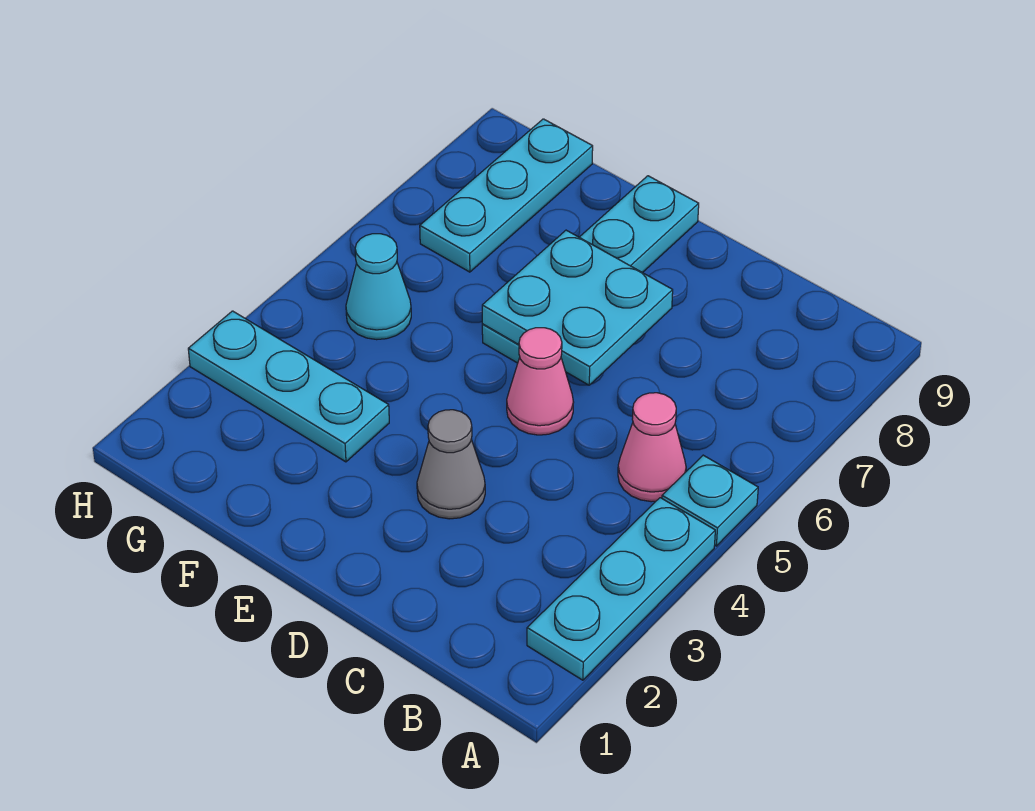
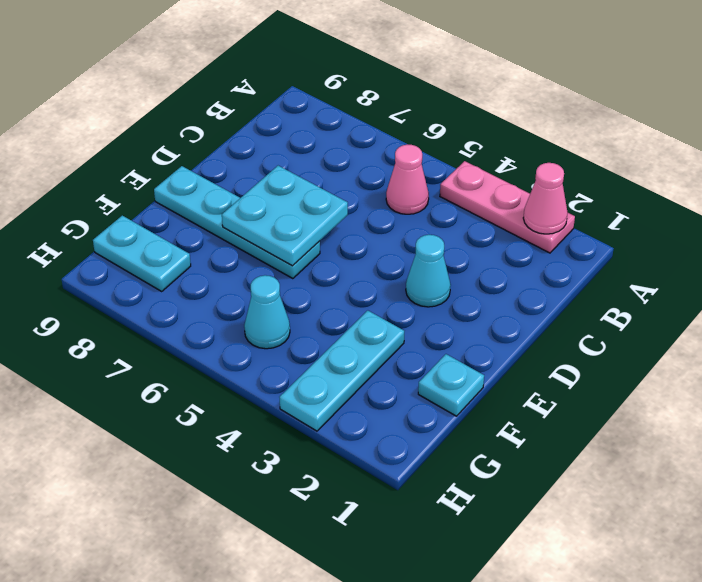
cyan 1x3 plate [527,498,715,680] -> pink 1x3 plate [440,161,575,253]
cyan 1x1 plate [662,455,758,546] -> cyan 1x1 plate moved to [418,354,484,416]
grey 1x1 cone [417,410,485,519] -> cyan 1x1 cone [406,235,451,307]
pink 1x1 cone [507,328,574,435] -> pink 1x1 cone moved to [523,163,568,234]
cyan 1x3 plate [420,119,593,272] -> cyan 1x2 plate [93,216,191,291]

